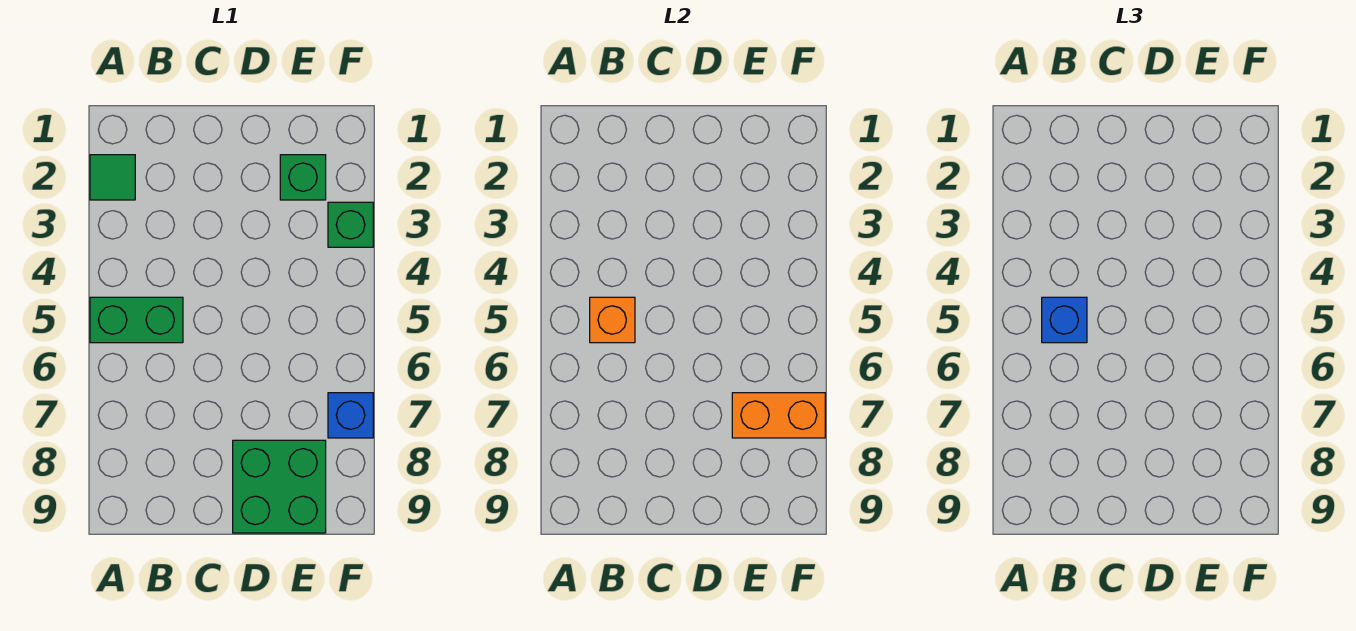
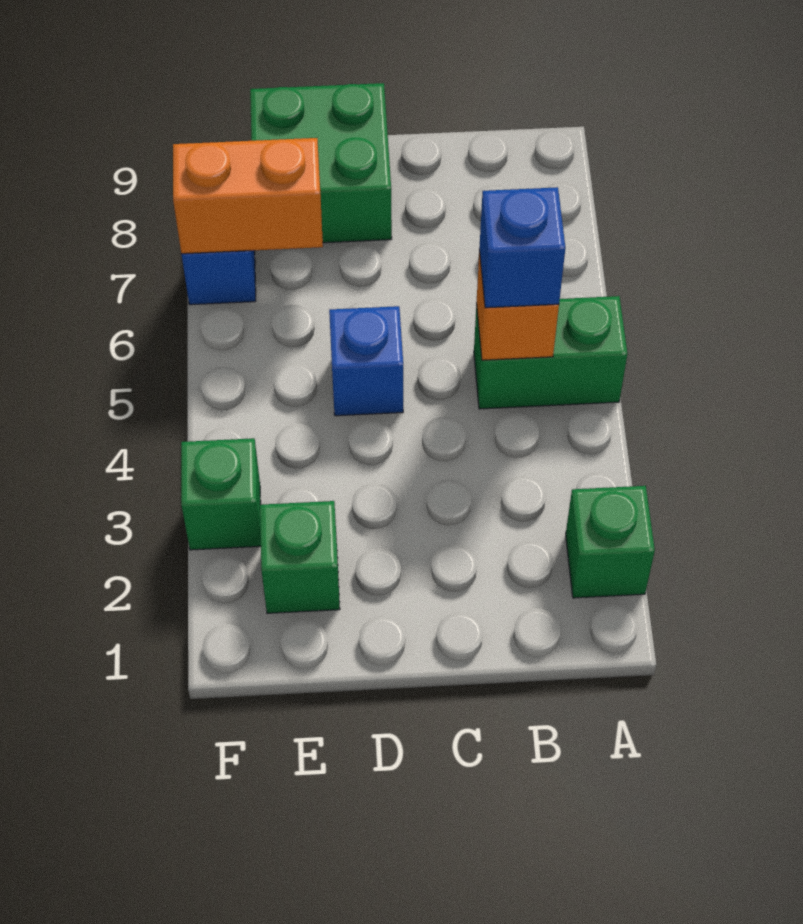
green 1x1 tile [90,155,135,200] -> green 1x1 brick [566,486,655,598]
none -> blue 1x1 brick [329,306,403,416]

